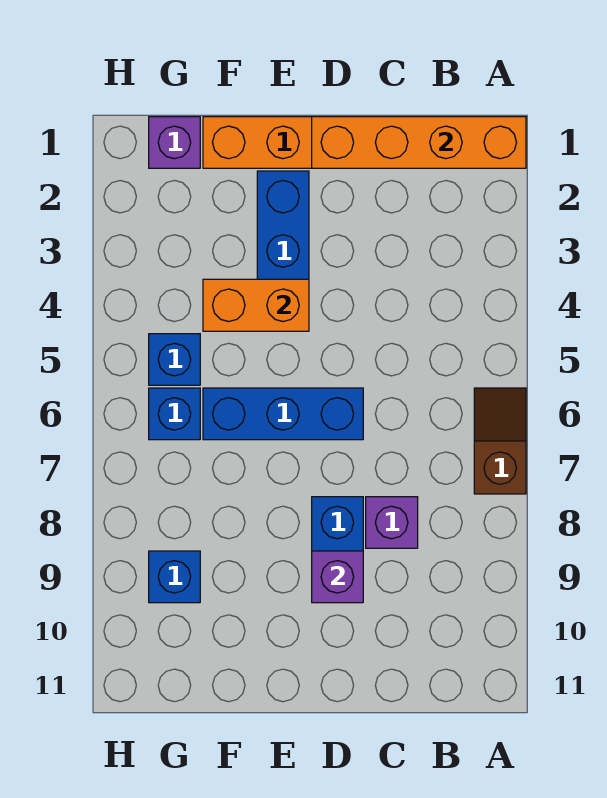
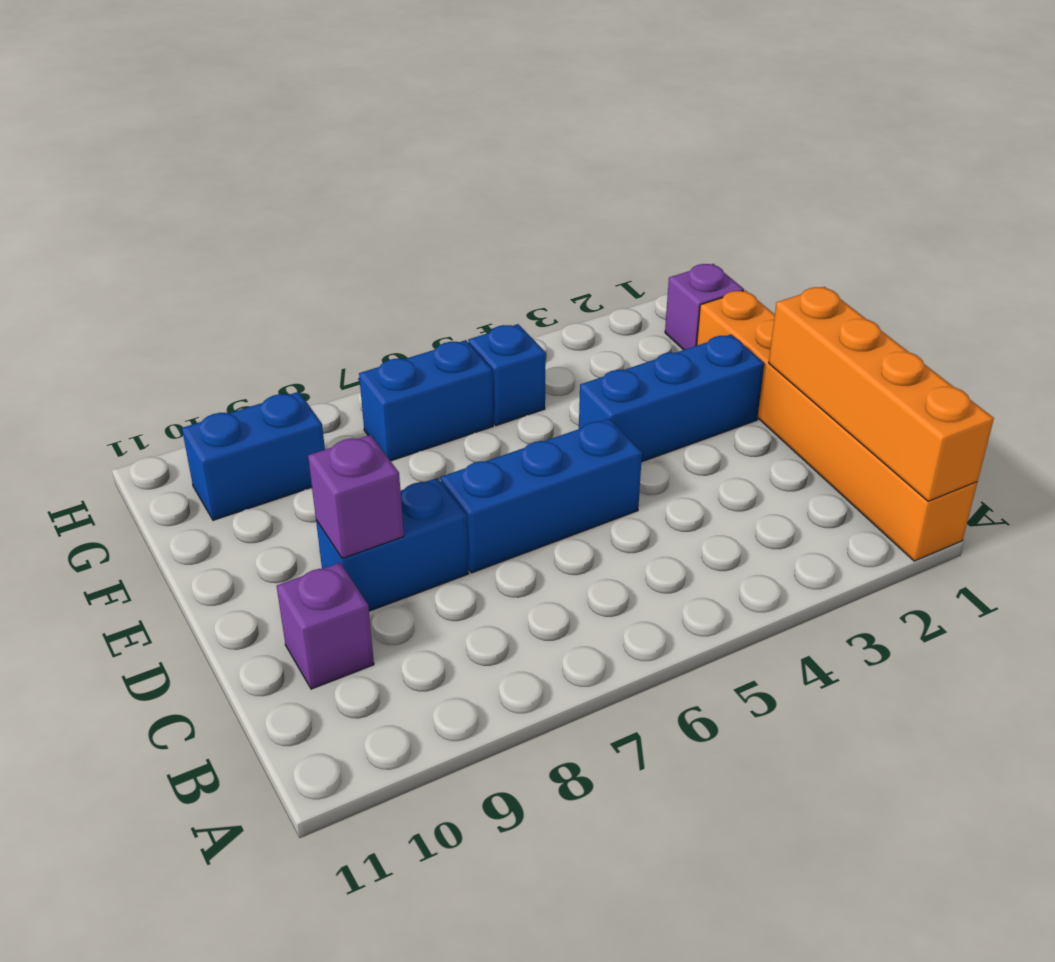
brown 1x2 slope [474,388,526,494] -> none
purple 1x1 brick [366,497,418,548] -> purple 1x1 brick moved to [277,563,374,689]
blue 1x3 brick [203,388,363,440] -> blue 1x3 brick turned to [440,419,642,573]
orange 1x2 brick [203,279,309,331] -> none
blue 1x1 brick [149,388,200,440] -> blue 1x2 brick [359,340,493,461]
blue 1x1 brick [149,551,200,603] -> blue 1x2 brick [182,392,325,520]

